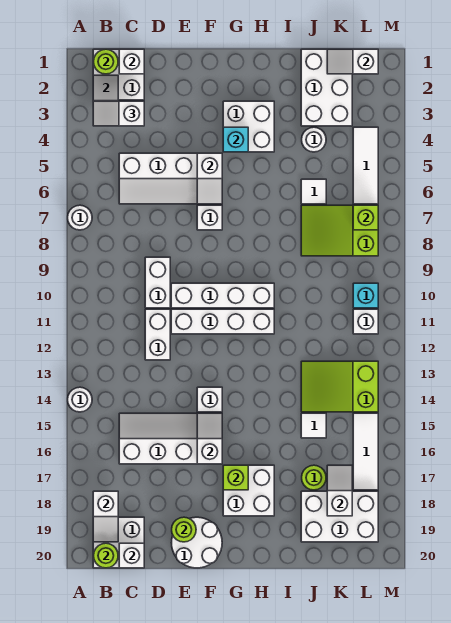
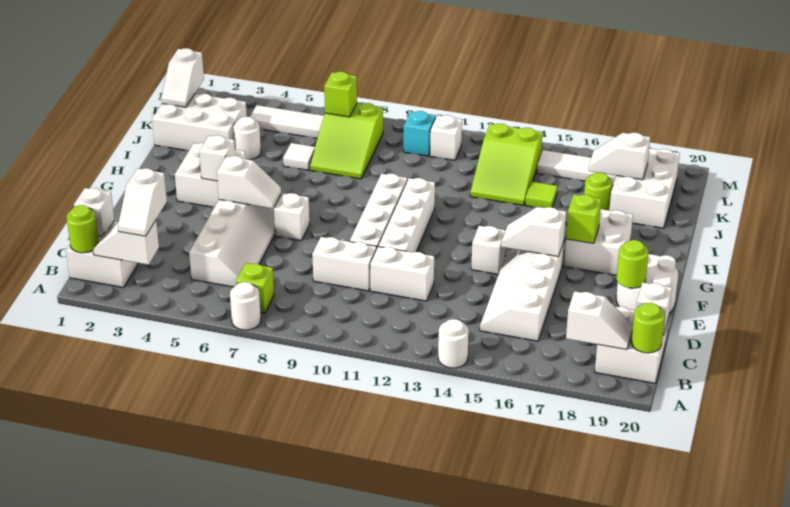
none -> lime 1x1 brick [236,263,274,313]
cyan 1x1 brick [223,127,248,152] -> white 1x1 brick [199,135,235,181]
white 1x1 tile [301,413,326,438] -> lime 1x1 tile [525,182,557,208]

